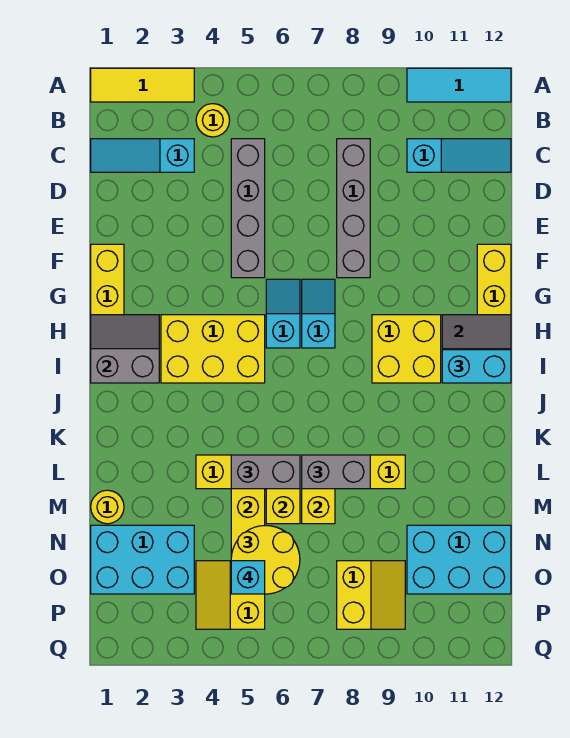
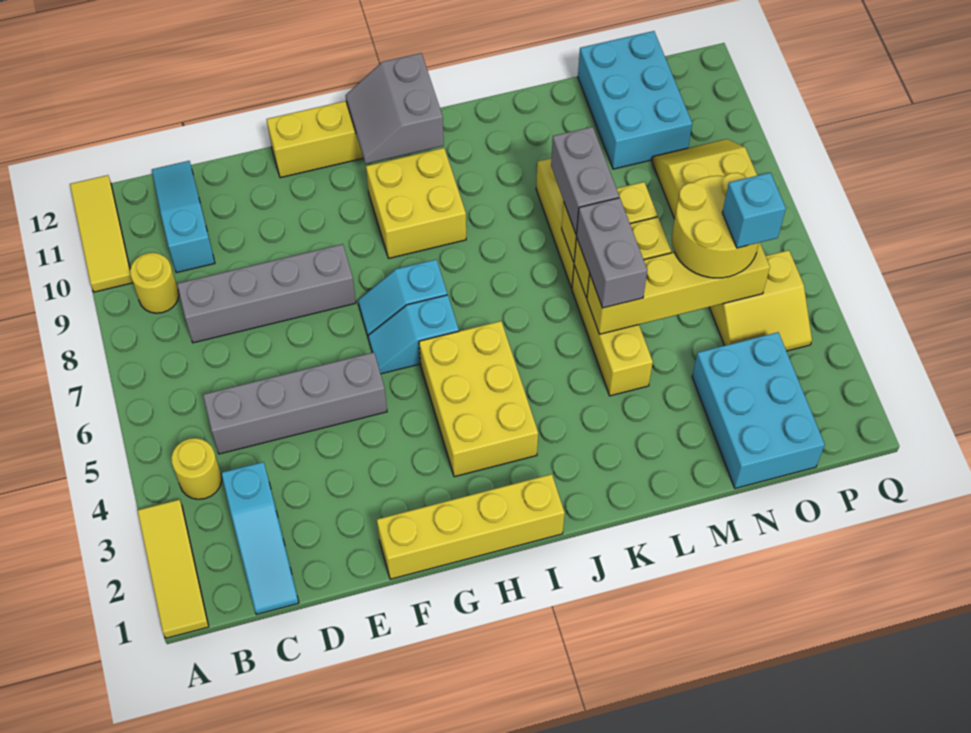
cyan 1x3 tile [407,68,511,102] -> yellow 1x3 tile [70,175,133,292]
grey 2x2 slope [91,315,159,383] -> none
cyan 1x2 brick [442,350,511,383] -> none
yellow 1x1 round brick [91,490,124,524] -> yellow 1x1 round brick moved to [130,253,179,313]

